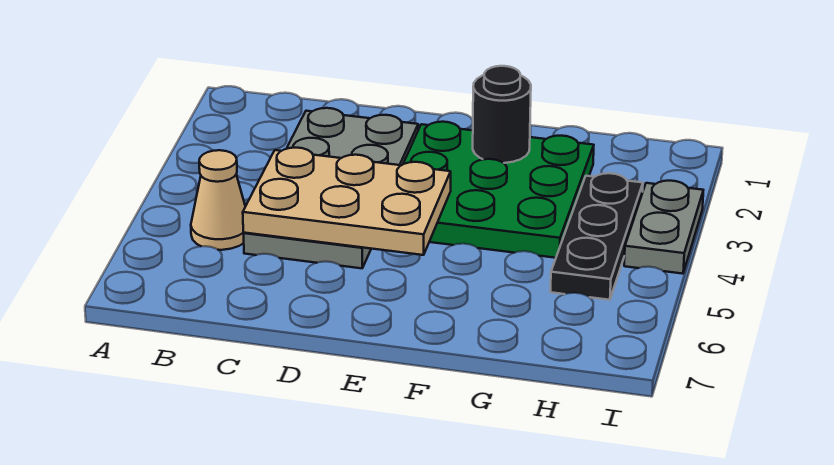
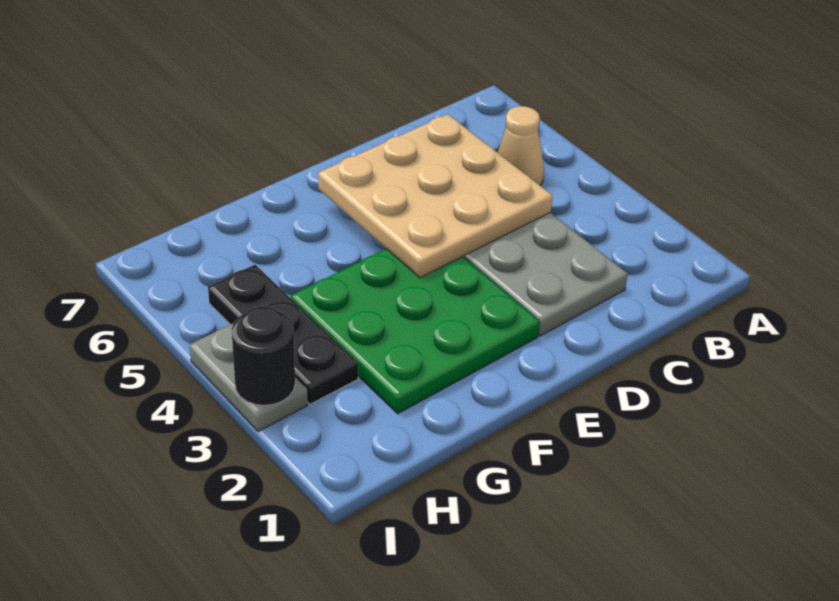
tan 2x3 plate [243,148,451,255] -> tan 3x3 plate [318,114,552,278]
black 1x1 round brick [473,66,531,163] -> black 1x1 round brick moved to [232,306,295,405]

